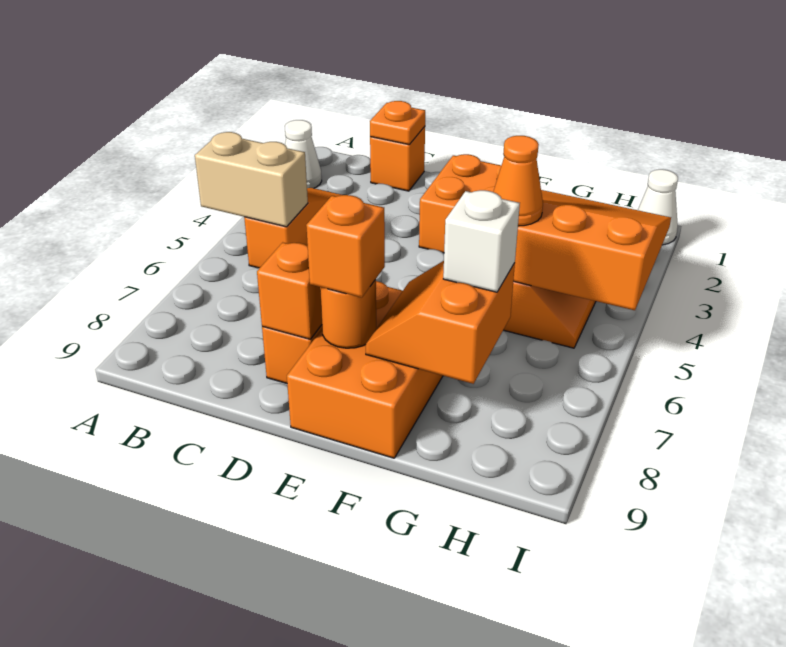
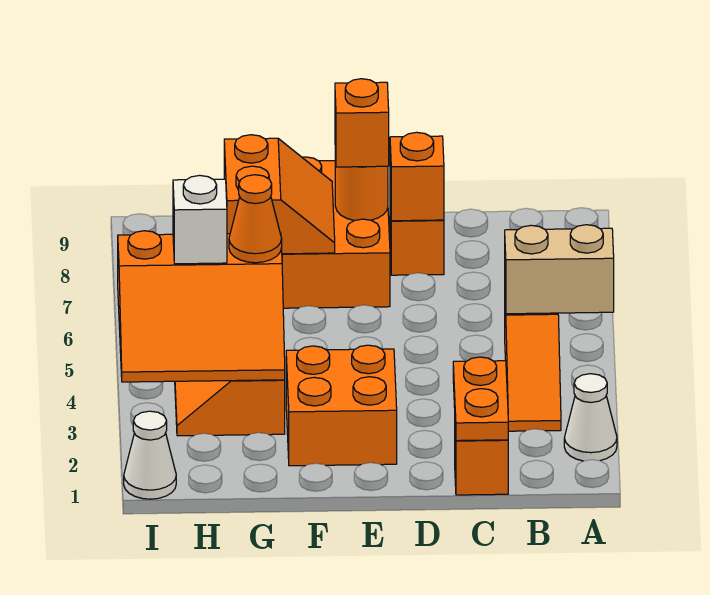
orange 1x1 plate [370,101,425,145] -> orange 1x2 plate [453,357,508,441]
white 1x1 brick [443,190,520,292] -> white 1x1 brick moved to [173,175,227,264]

